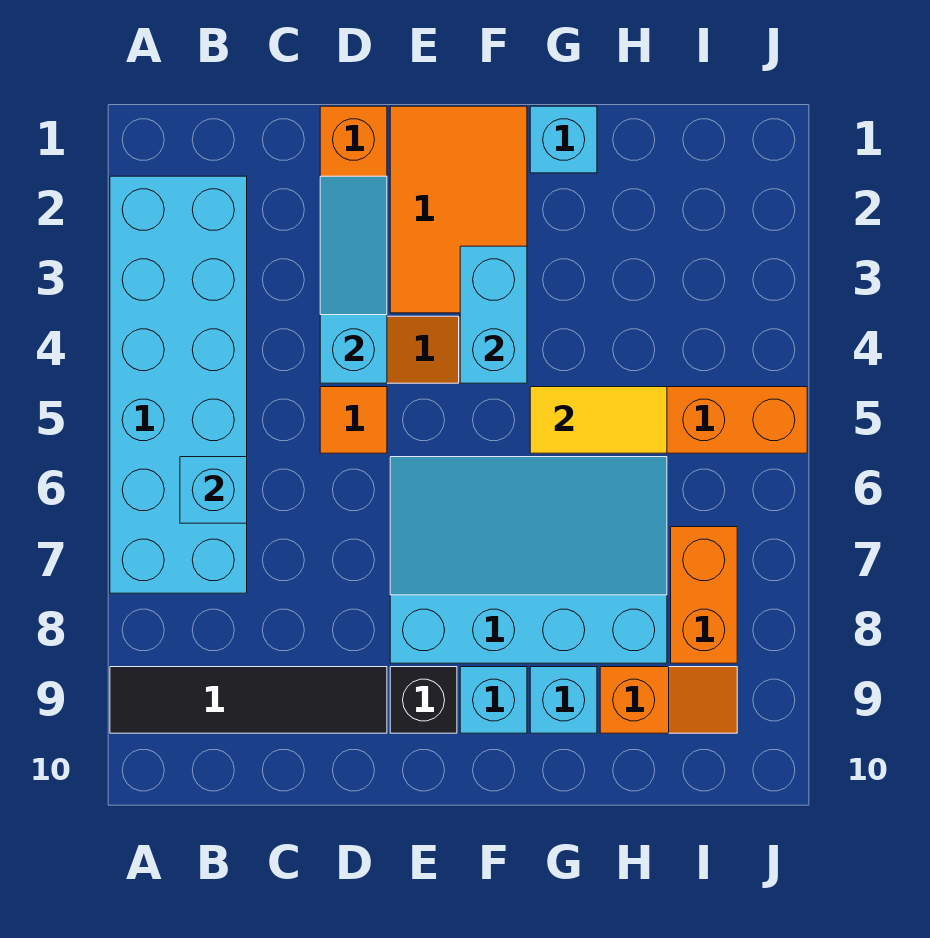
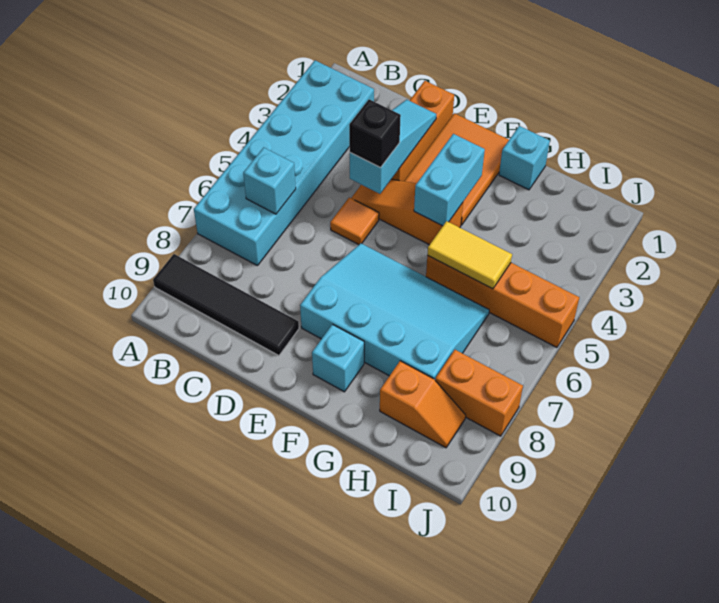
black 1x1 brick [390,667,457,733] -> black 1x1 brick moved to [349,99,401,168]
cyan 1x1 brick [530,667,597,733] -> none
orange 1x2 brick [671,527,737,663] -> orange 1x2 brick turned to [435,350,523,436]

